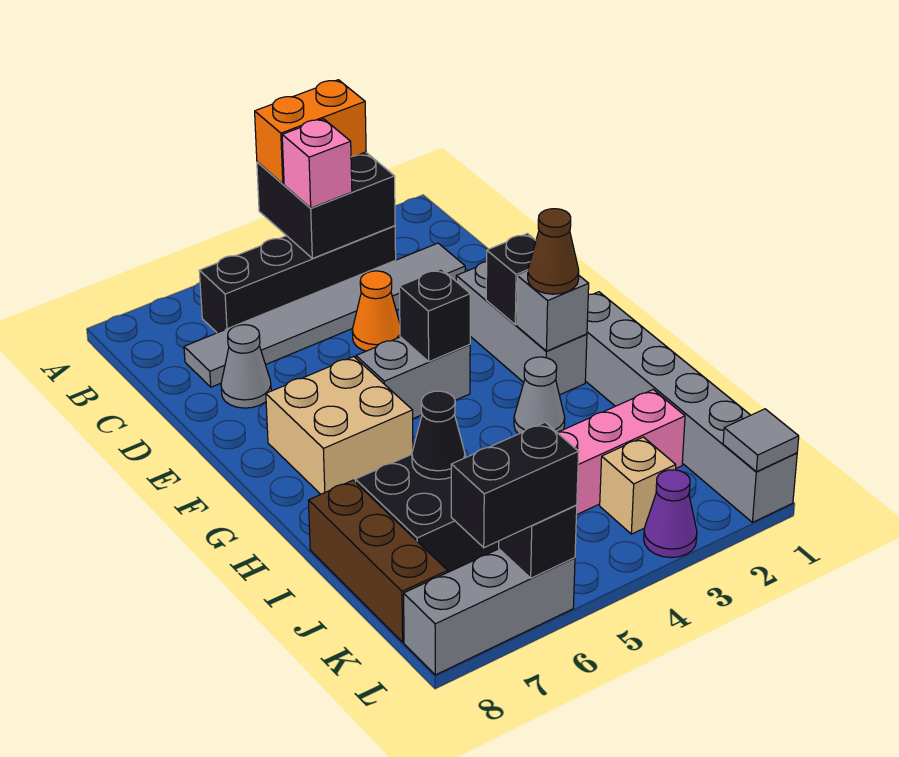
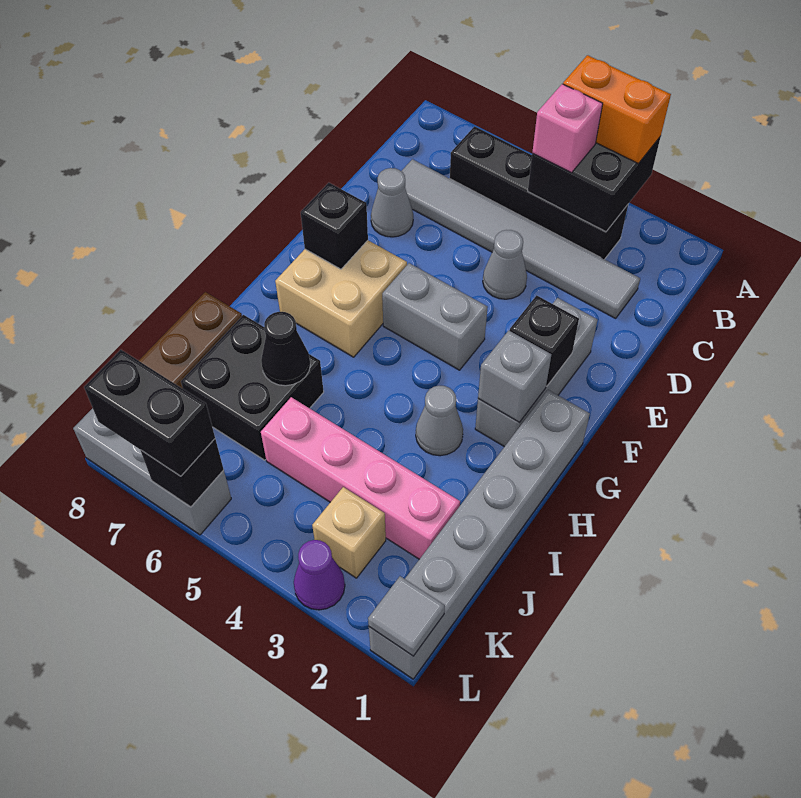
orange 1x1 cone [352,271,400,351] -> grey 1x1 cone [483,230,527,299]
black 1x1 brick [399,269,470,362] -> black 1x1 brick moved to [301,183,368,269]
brown 1x1 cone [528,209,579,294] -> none

